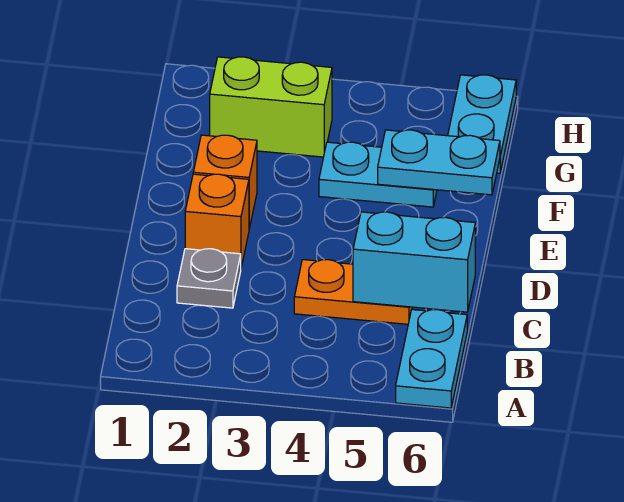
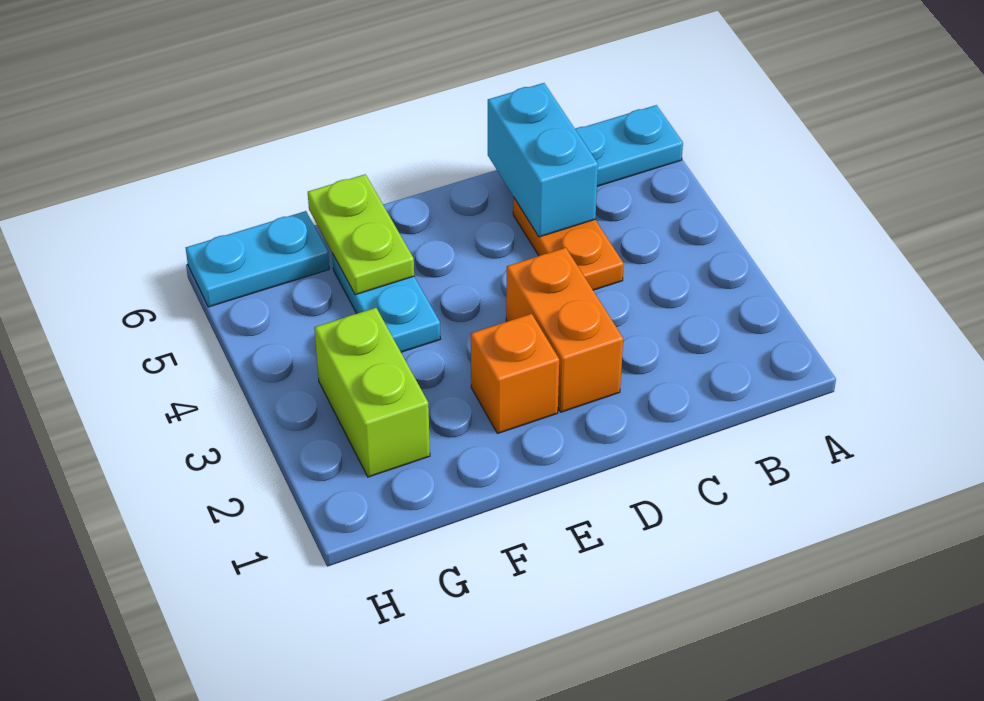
grey 1x1 plate [177,249,241,308] -> none
orange 1x1 brick [185,174,249,267] -> orange 1x2 brick [506,248,623,412]
cyan 1x2 plate [378,130,500,195] -> lime 1x2 plate [308,174,414,295]

